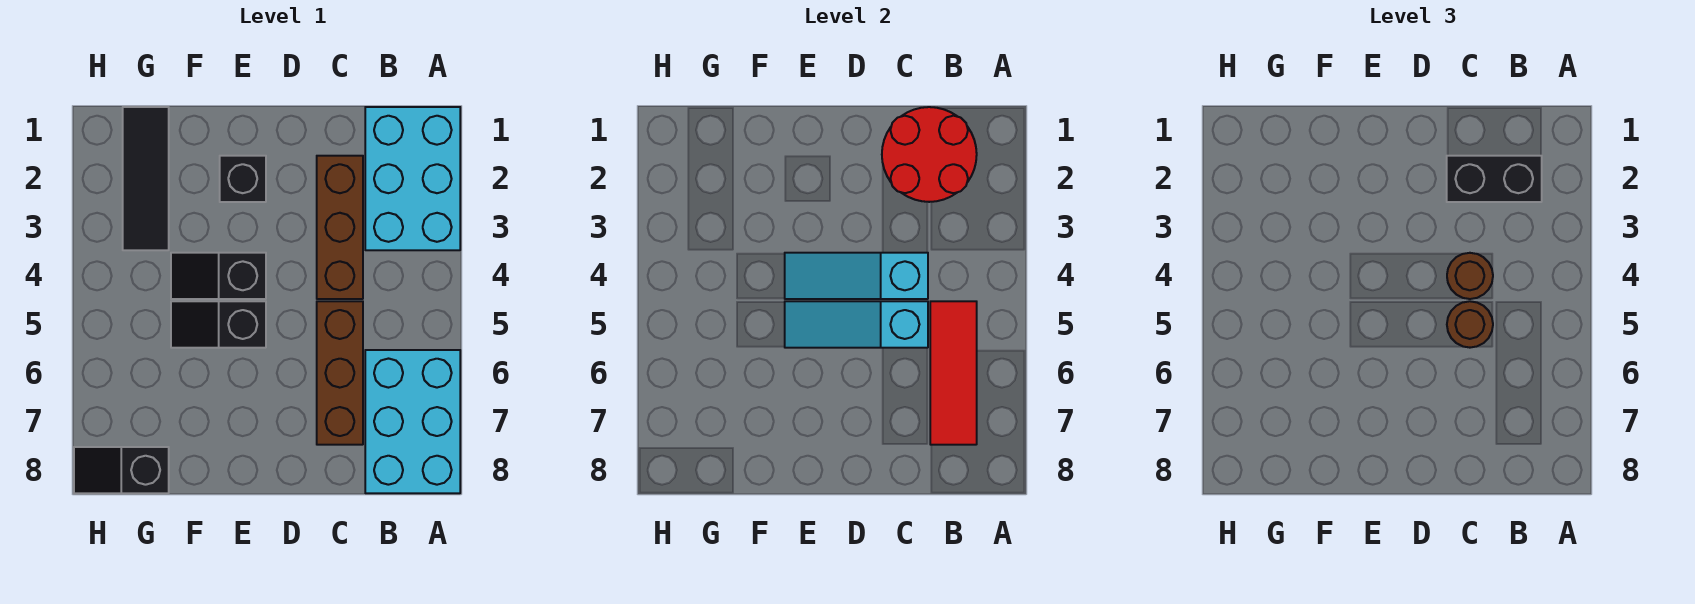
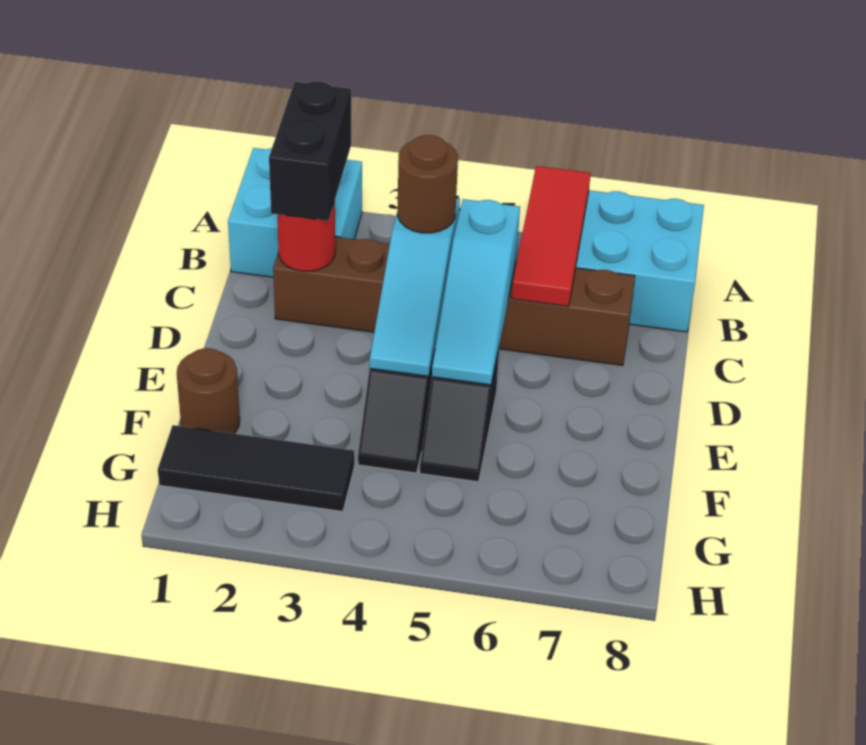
cyan 2x3 brick [365,107,460,250] -> cyan 2x2 brick [228,148,362,277]
red 2x2 round brick [882,107,977,202] -> red 1x1 round brick [277,202,335,271]
red 1x3 tile [930,301,977,445] -> red 1x3 tile turned to [511,166,591,306]
brown 1x1 round brick [1447,301,1493,348] -> brown 1x1 round brick moved to [177,348,240,434]
black 1x1 brick [220,156,266,202] -> none
black 1x2 slope [74,447,169,493] -> none

